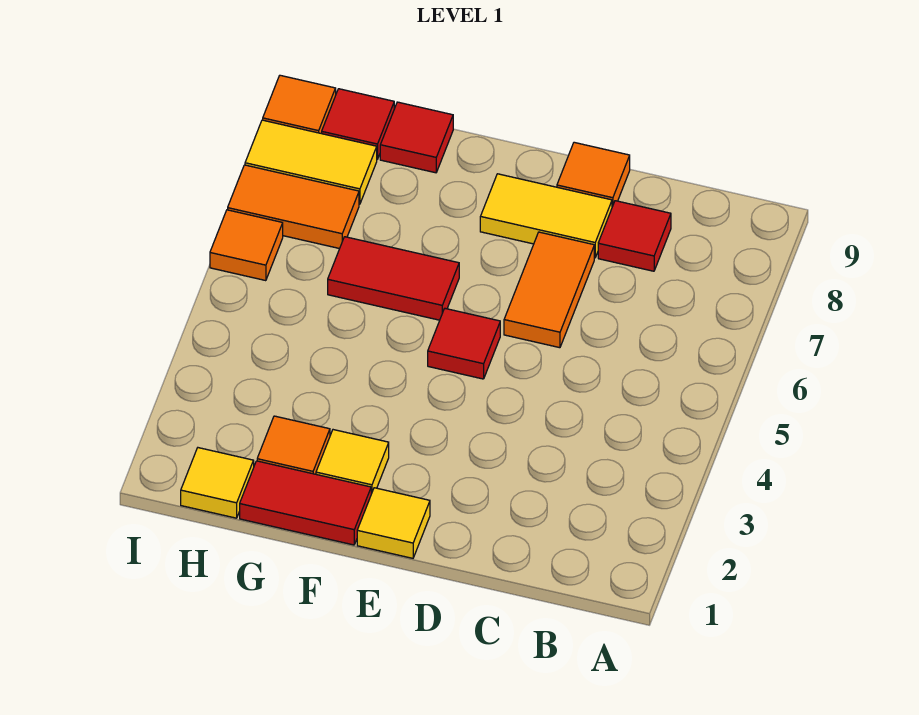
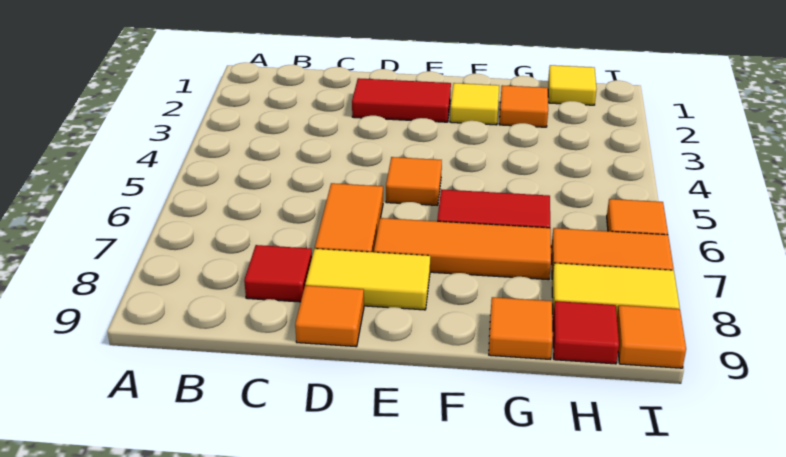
yellow 1x1 tile [357,488,430,558] -> none
red 1x1 tile [428,309,500,379] -> orange 1x1 tile [386,157,442,206]
none -> orange 1x3 tile [374,218,551,280]
red 1x2 tile [240,461,371,545] -> red 1x2 tile moved to [352,78,451,122]
red 1x1 tile [380,102,453,173] -> orange 1x1 tile [489,297,553,359]

